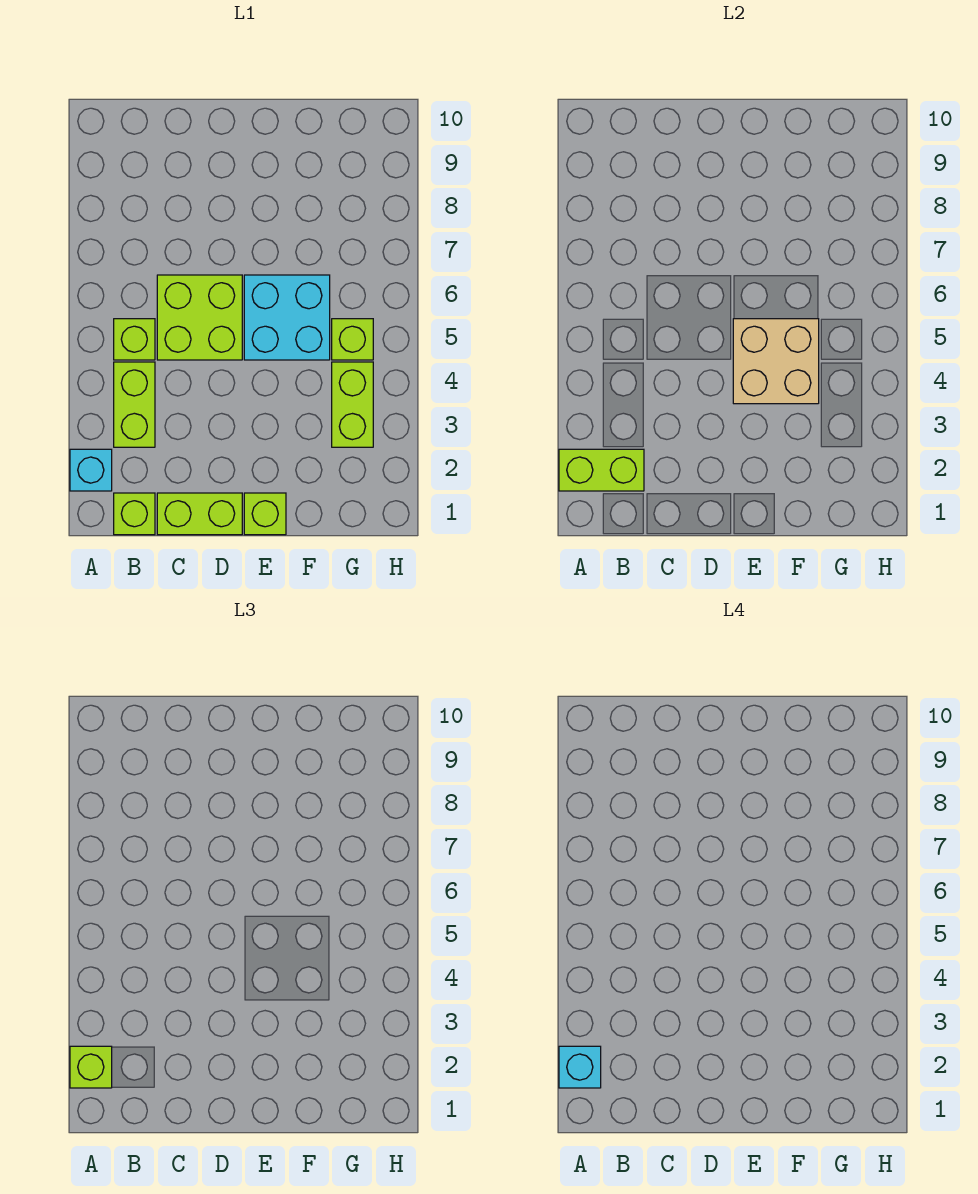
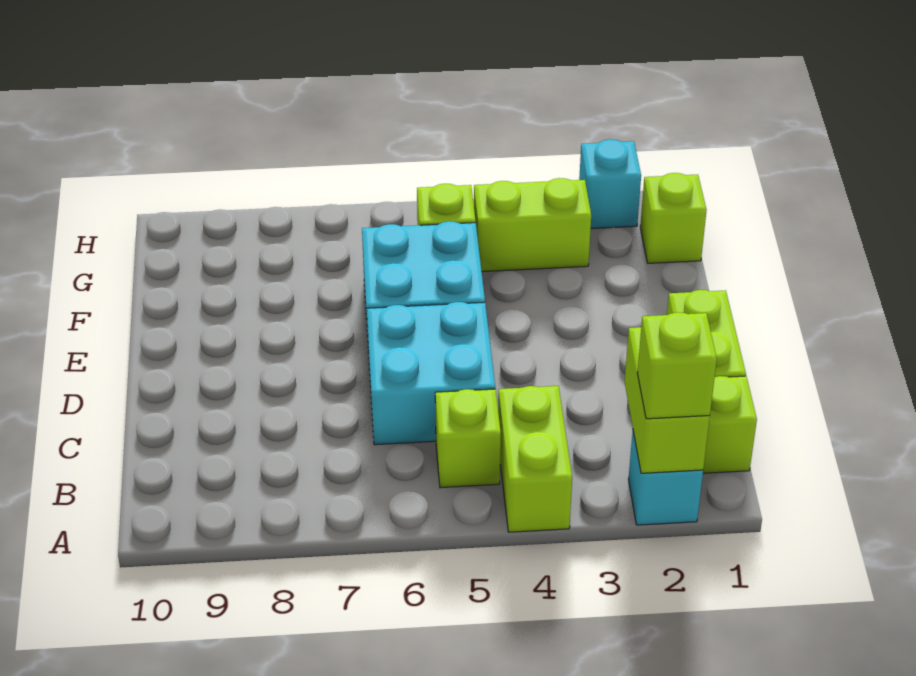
cyan 1x1 brick [559,1046,601,1088] -> cyan 1x1 brick moved to [579,139,641,228]
lime 1x2 brick [114,362,155,447] -> lime 1x2 brick turned to [498,386,572,532]
lime 2x2 brick [157,275,242,360] -> cyan 2x2 brick [367,302,495,445]
lime 1x1 brick [244,493,286,535] -> lime 1x1 brick moved to [640,173,707,263]
tan 2x2 brick [733,319,819,404] -> none

